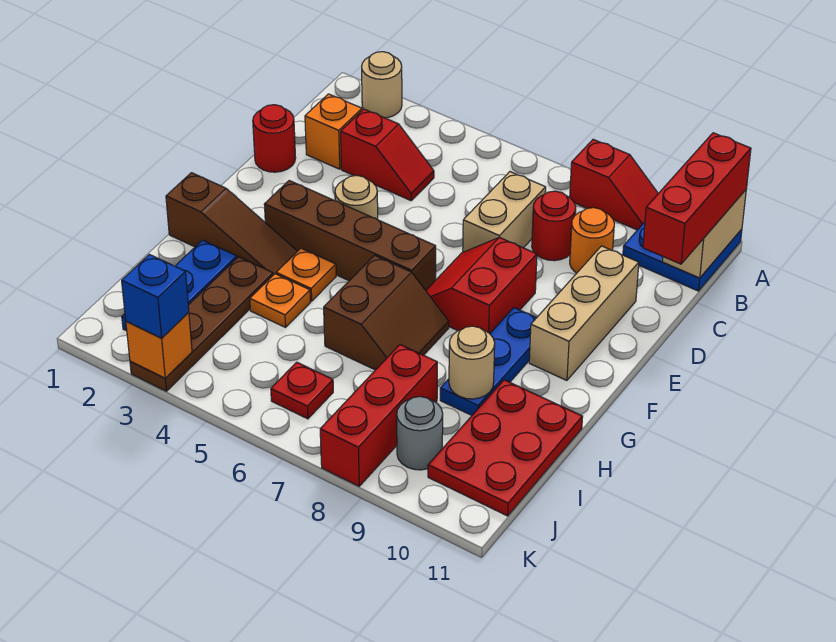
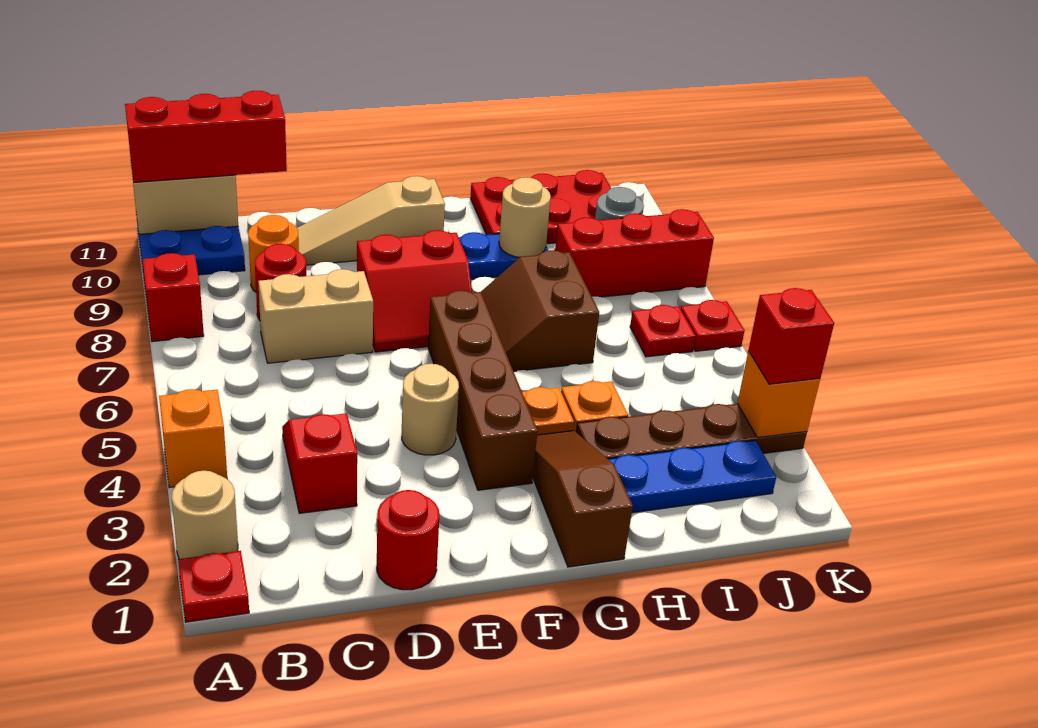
none -> red 1x1 plate [178,551,249,622]
orange 1x1 brick [305,94,362,169] -> orange 1x1 brick moved to [159,389,227,488]
tan 1x3 brick [529,246,639,380] -> tan 1x3 slope [297,176,445,265]
brown 2x2 slope [324,256,449,370] -> brown 2x2 slope turned to [481,250,599,371]
blue 1x1 brick [122,254,189,338] -> red 1x1 brick [748,288,834,384]
none -> red 1x1 plate [681,300,745,351]

